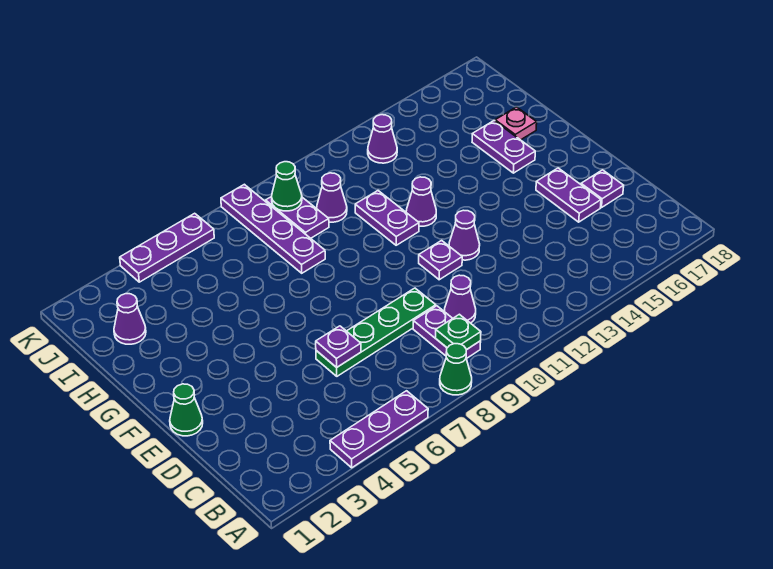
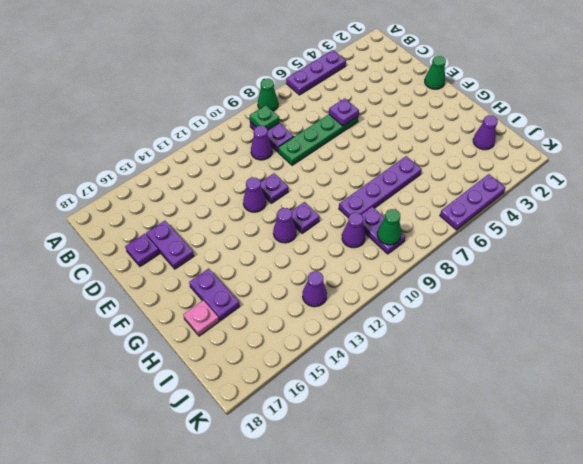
purple 1x2 plate [355,191,419,245] -> purple 1x1 plate [291,202,320,233]
purple 1x4 plate [221,184,325,273] -> purple 1x4 plate turned to [339,156,422,218]

